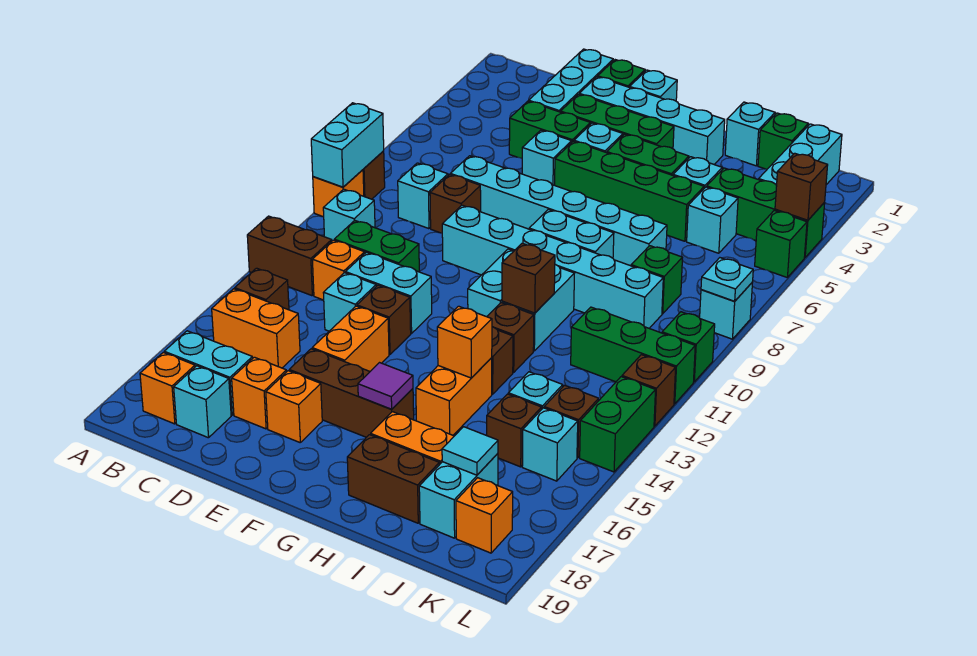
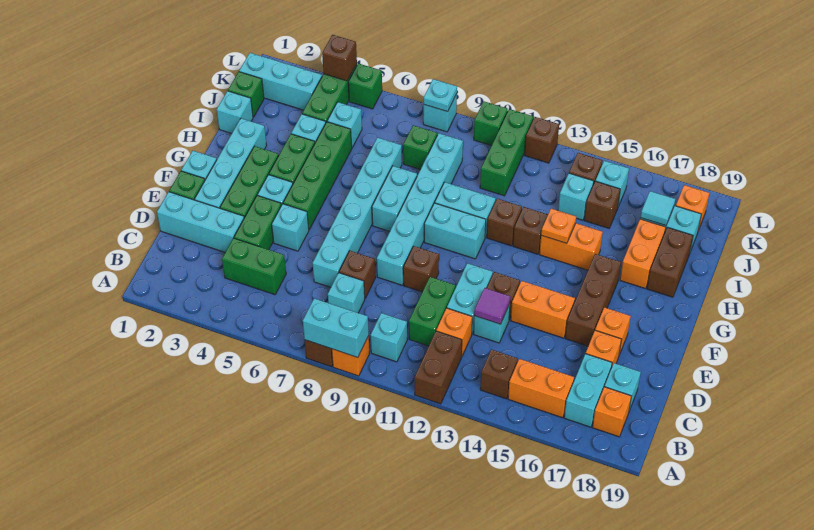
orange 1x2 brick [212,289,300,368] -> orange 1x2 brick turned to [508,359,574,418]
purple 1x1 tile [358,363,413,409] -> purple 1x1 tile moved to [474,288,511,324]
brown 1x1 brick [502,243,555,313] -> brown 1x1 brick moved to [403,246,439,292]
orange 1x1 brick [437,306,492,378] -> orange 1x1 plate [541,209,576,243]
green 1x2 brick [580,377,655,472] -> green 1x2 brick moved to [222,238,286,295]

